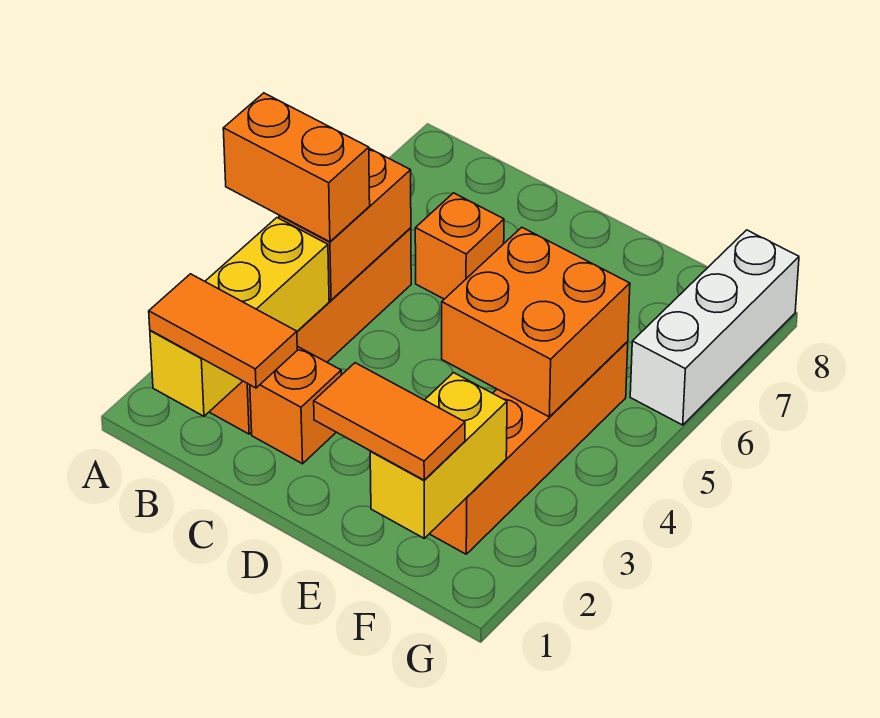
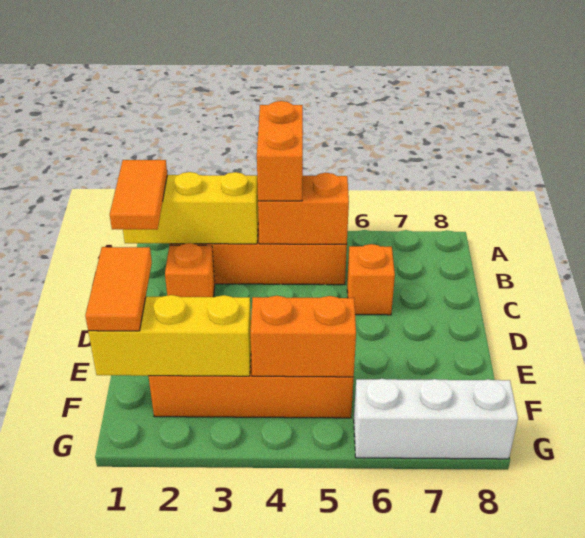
orange 2x2 brick [442,227,630,417] -> orange 1x2 brick [250,296,356,377]
yellow 1x2 brick [370,373,507,538] -> yellow 1x3 brick [88,295,251,376]

